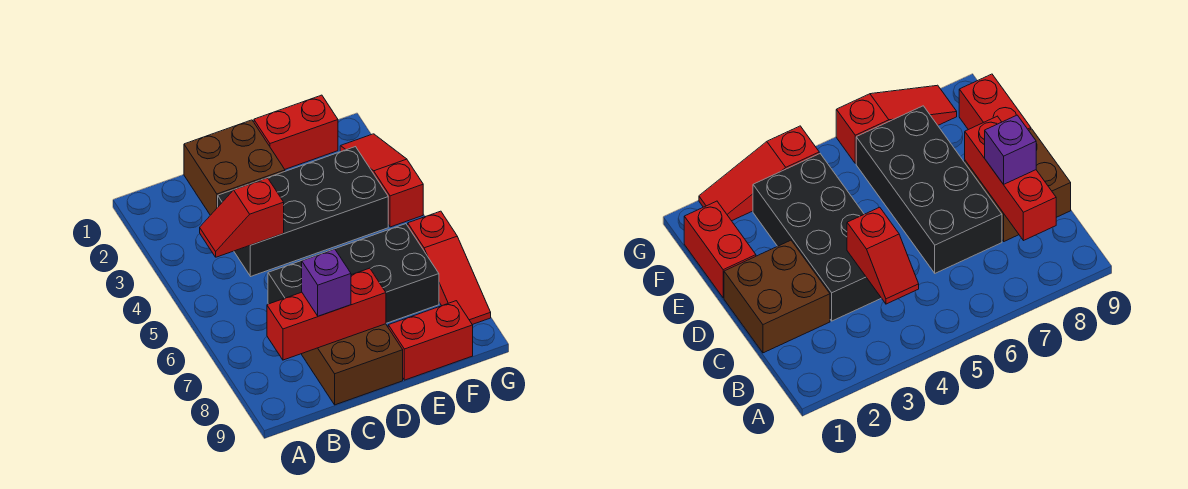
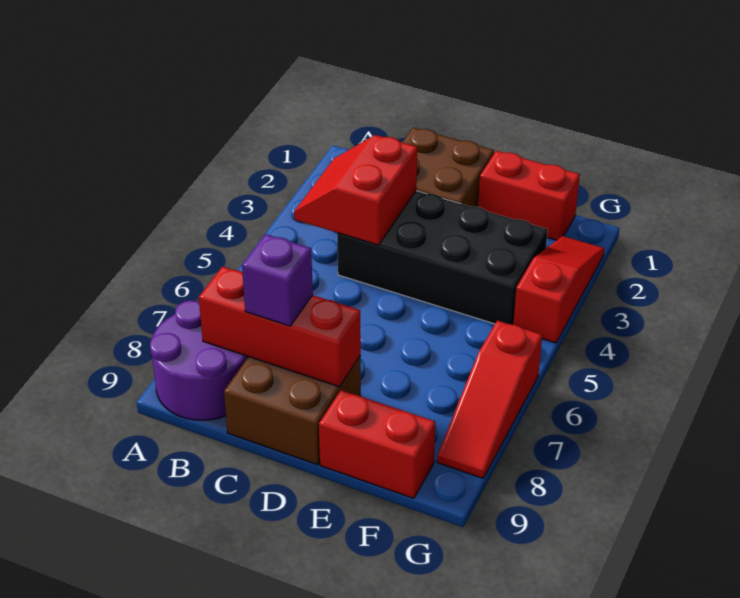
none -> purple 2x2 round brick [150,300,248,420]
red 1x2 slope [200,178,284,257] -> red 2x2 slope [294,135,417,245]
black 2x4 brick [268,224,439,323] -> none

